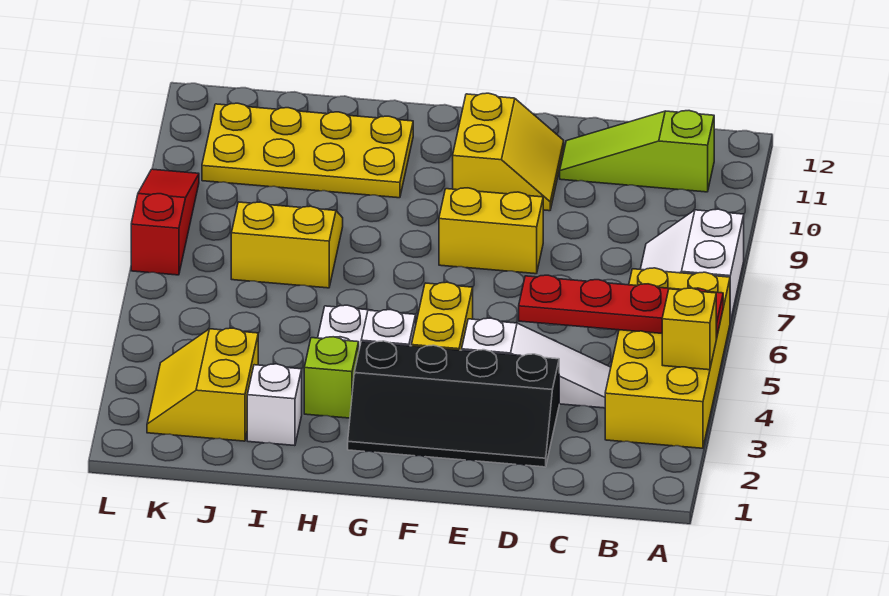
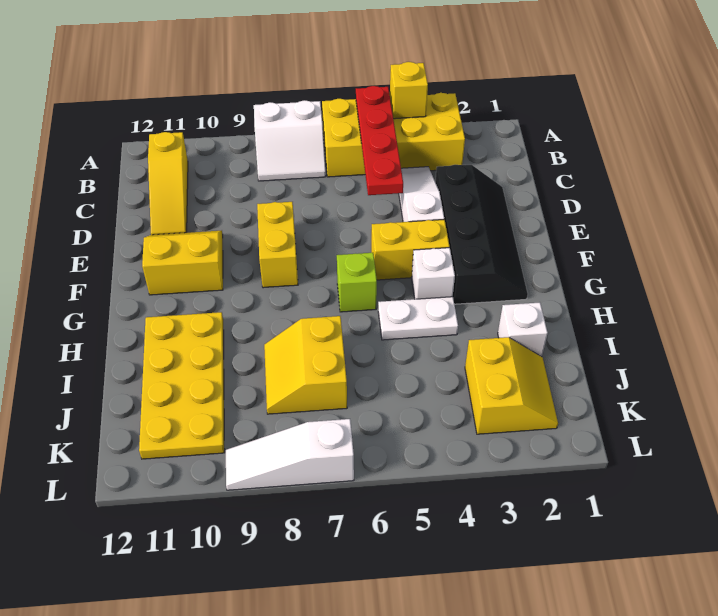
lime 1x3 slope [560,111,714,192] -> yellow 1x3 slope [148,132,188,235]
lime 1x1 brick [304,337,359,418] -> lime 1x1 brick moved to [337,253,377,312]
yellow 2x2 slope [147,328,258,441] -> yellow 2x2 slope turned to [465,337,558,434]
red 1x3 slope [131,169,199,275] -> white 1x3 slope [226,419,354,490]

